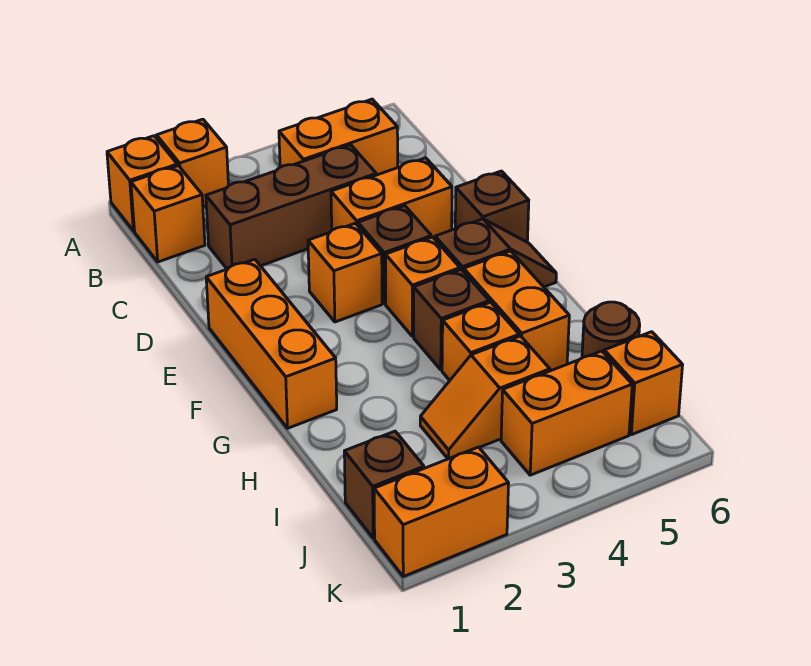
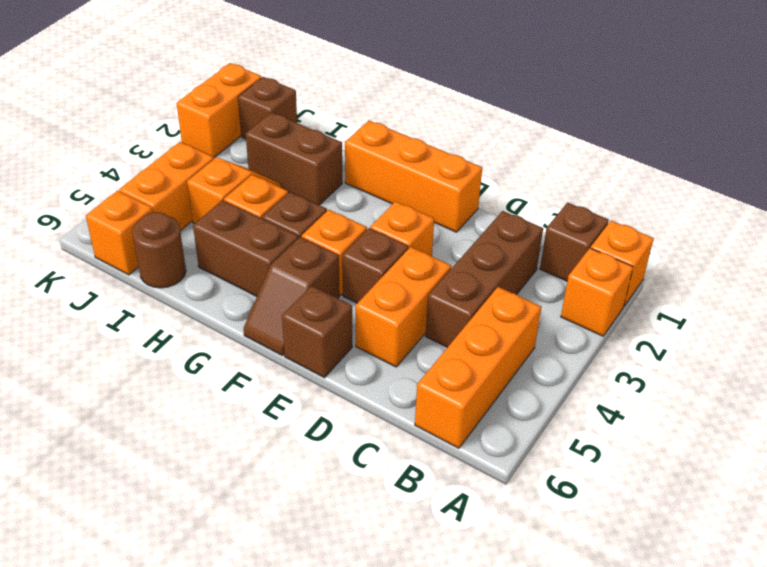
orange 1x1 brick [131,166,205,262] -> brown 1x1 brick [540,203,609,281]
orange 1x2 brick [279,99,398,175] -> orange 1x3 brick [415,287,541,448]
orange 1x2 brick [464,251,569,371] -> brown 1x2 brick [193,200,298,296]
none -> brown 1x2 brick [246,112,342,205]

